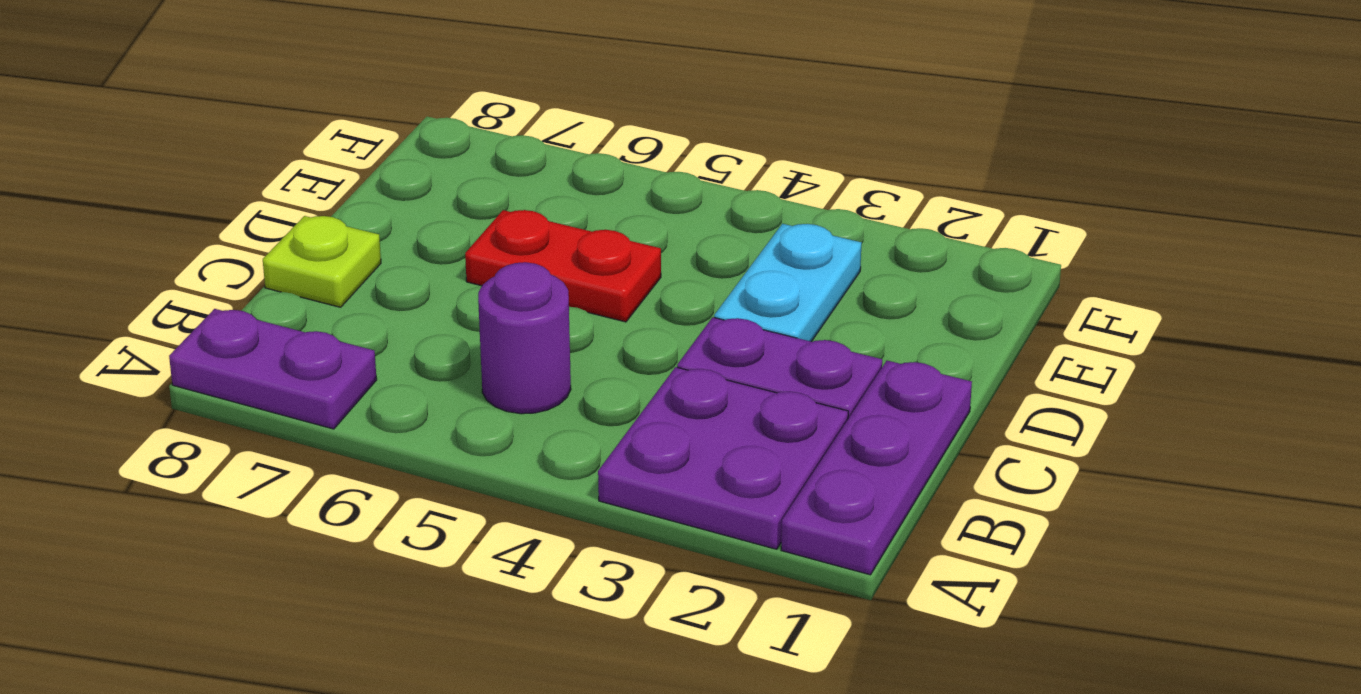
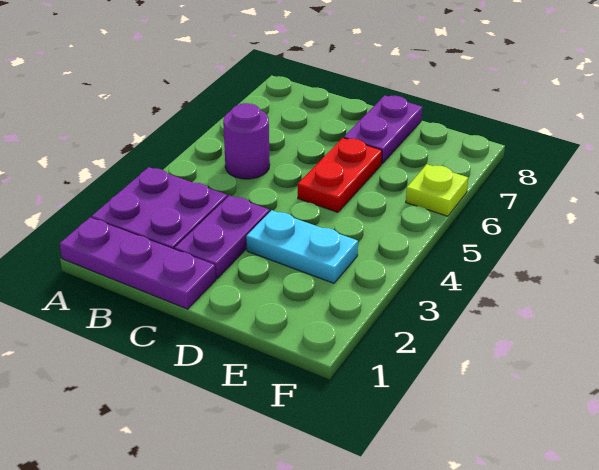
purple 1x2 plate [169,309,377,429] -> purple 1x2 plate moved to [344,95,422,164]
lime 1x1 plate [263,216,381,307] -> lime 1x1 plate moved to [406,164,468,216]

